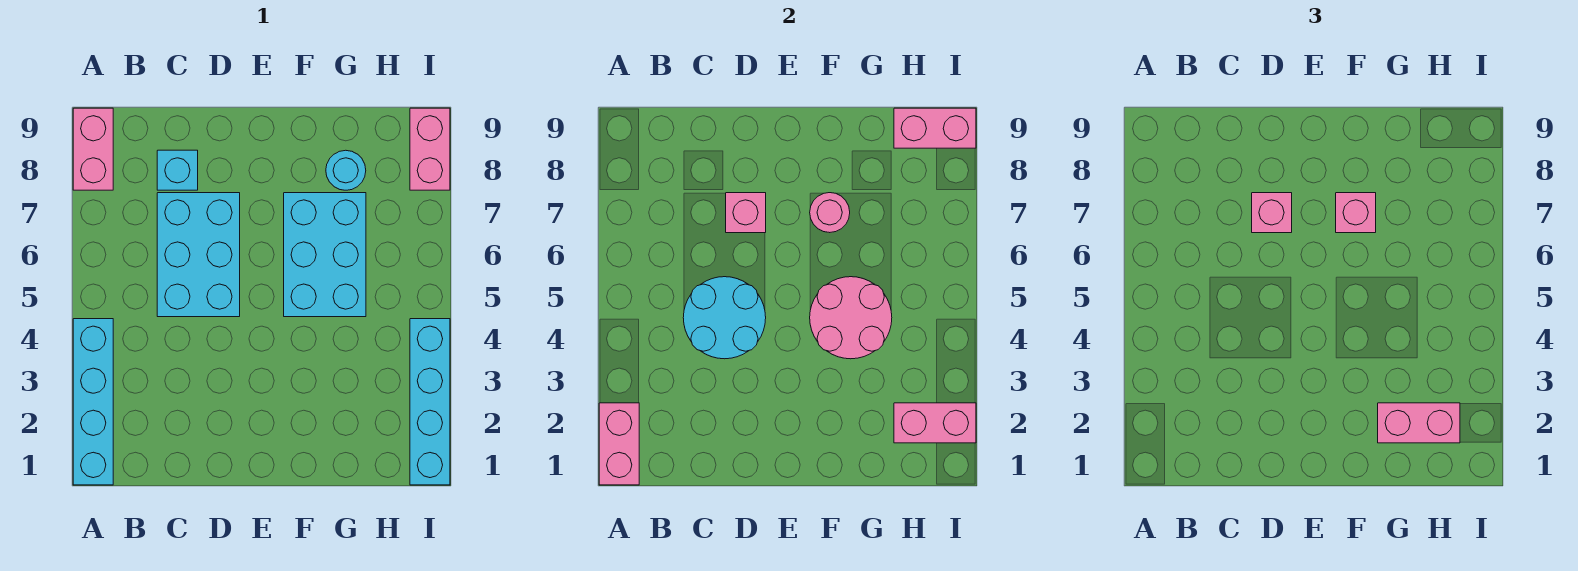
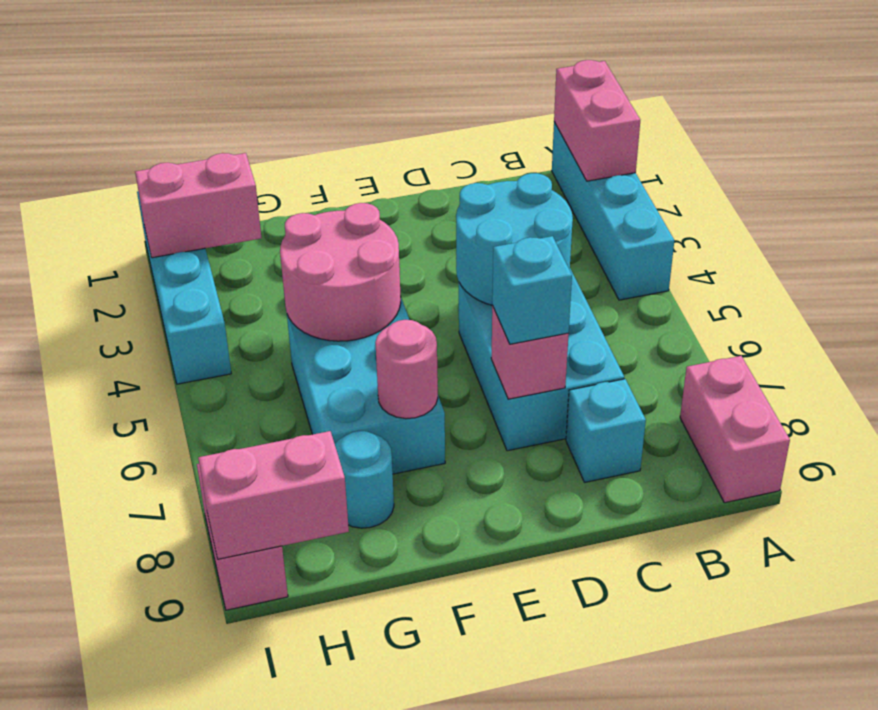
pink 1x1 brick [1252,193,1292,233] -> cyan 1x1 brick [492,236,572,344]
pink 1x1 brick [1336,193,1376,233] -> none
pink 1x2 brick [1378,403,1460,443] -> none

